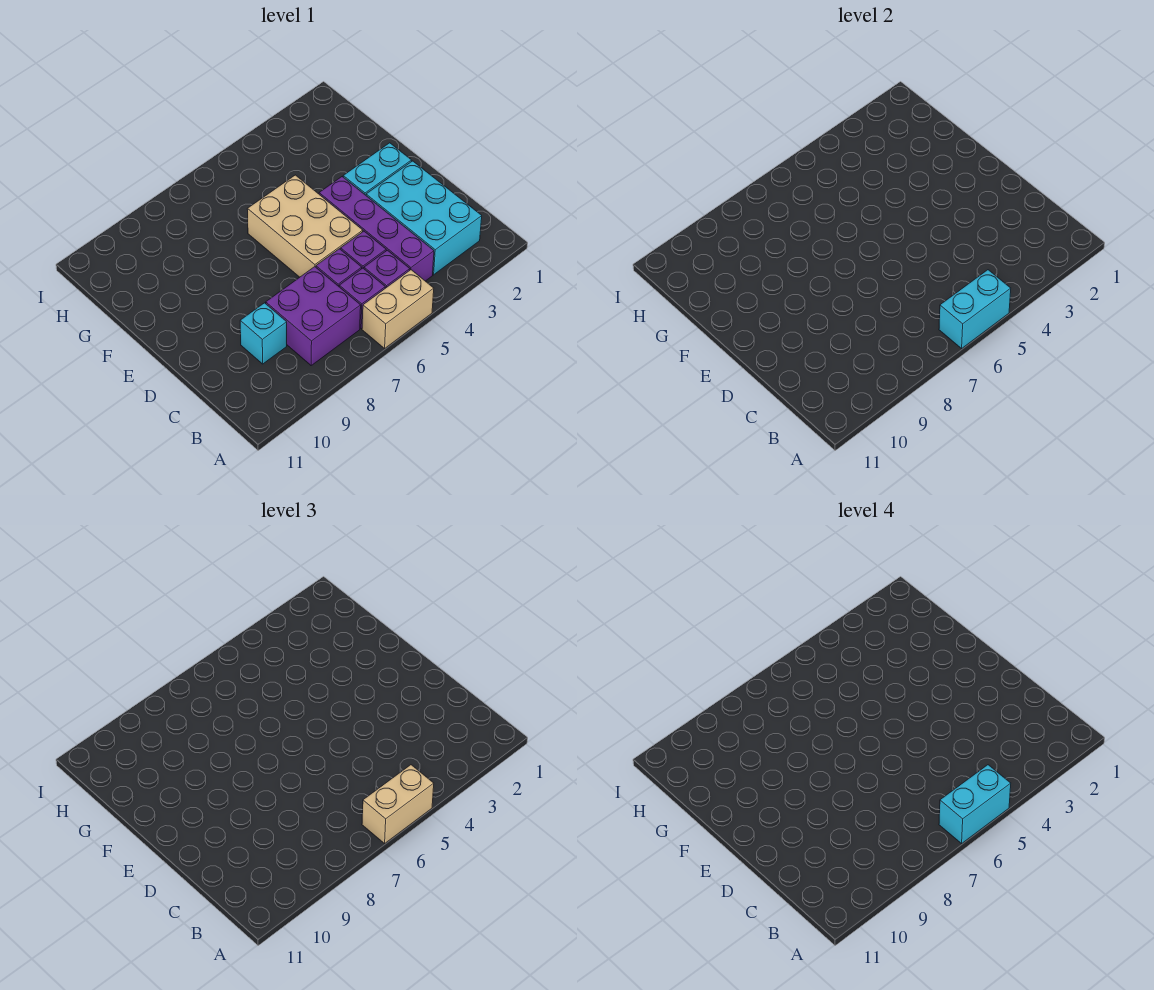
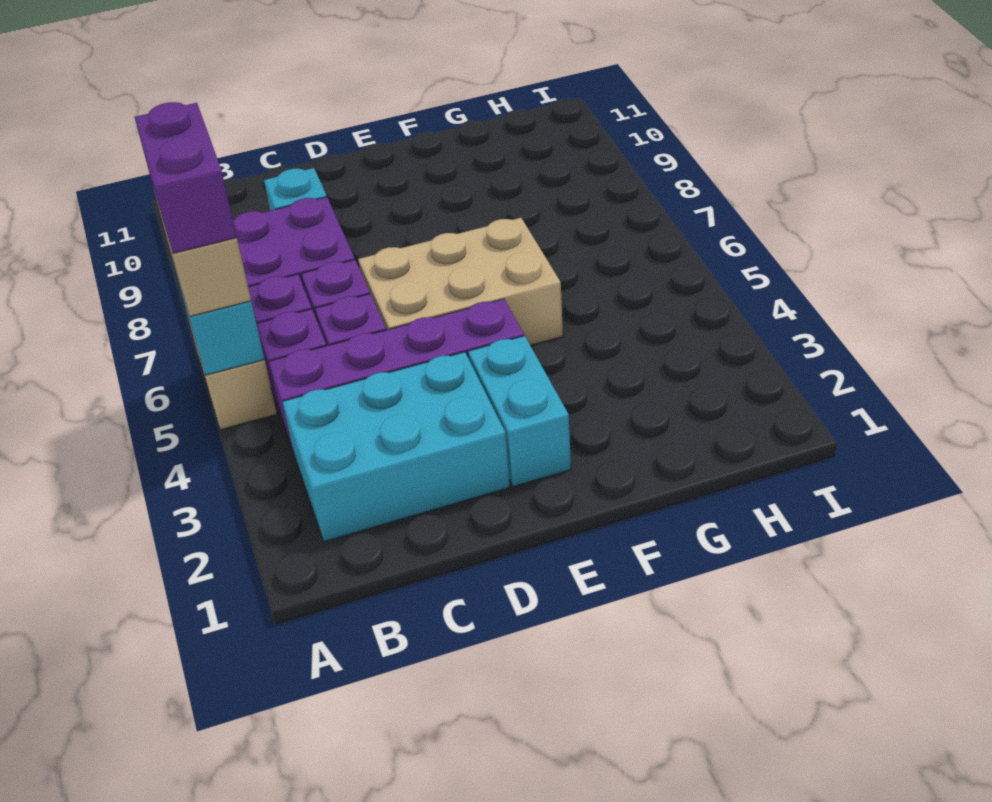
cyan 1x2 brick [939,765,1011,843] -> purple 1x2 brick [135,102,237,253]

